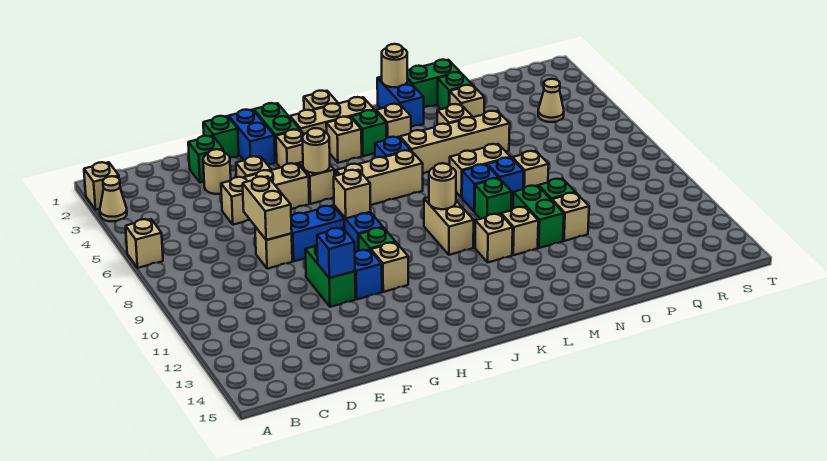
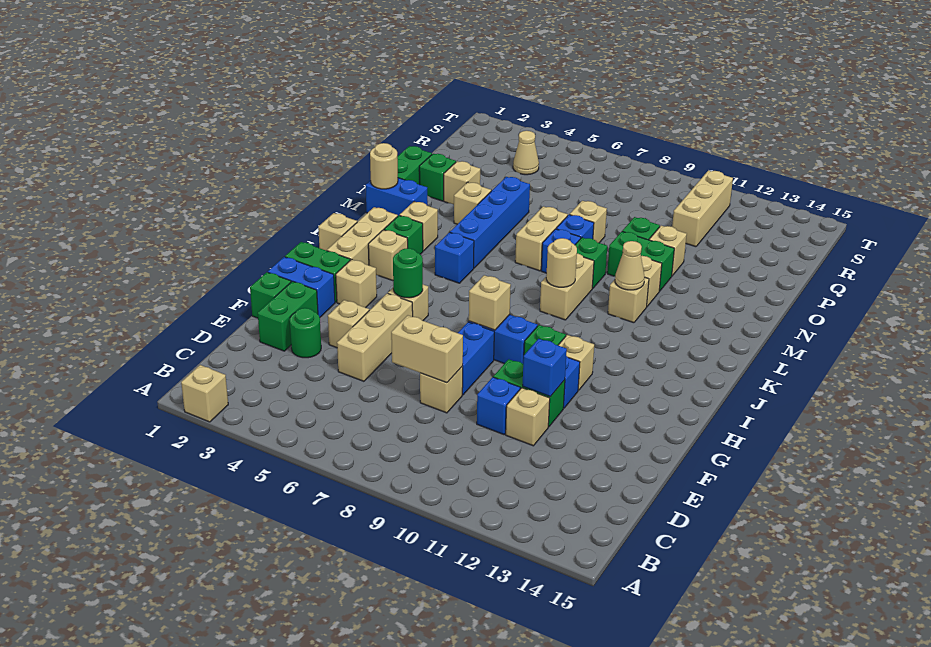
tan 1x1 cone [100,176,127,221] -> tan 1x1 cone moved to [615,241,645,290]
tan 1x1 brick [126,219,163,268] -> tan 1x1 brick moved to [506,388,550,446]
green 1x1 brick [188,136,223,182] -> green 1x2 brick [258,281,318,351]
tan 1x1 round brick [203,149,231,194] -> green 1x1 round brick [290,308,321,358]
none -> blue 1x1 brick [477,377,520,435]
tan 1x1 round brick [302,128,330,173] -> green 1x1 round brick [393,248,423,298]
tan 1x3 brick [336,150,423,205] -> tan 1x3 brick moved to [672,171,733,247]
tan 1x2 brick [424,197,474,255] -> tan 1x2 brick turned to [540,254,594,320]
tan 1x4 brick [400,111,510,174] -> blue 1x4 brick [450,177,530,268]

